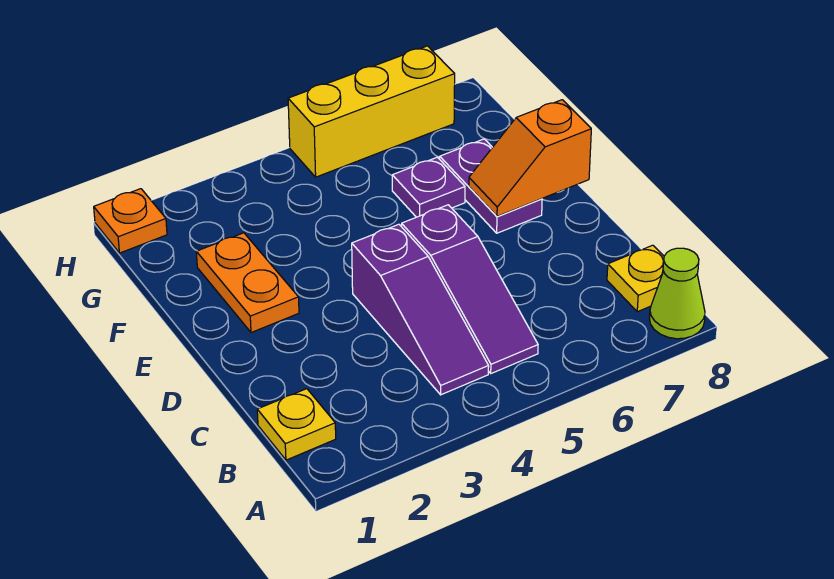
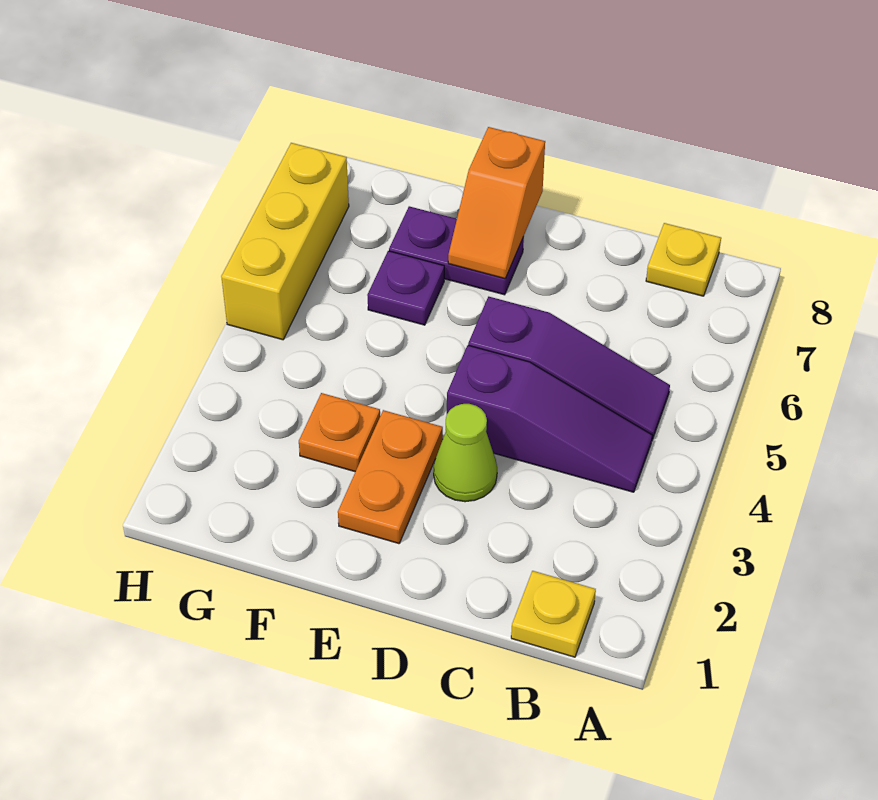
lime 1x1 cone [650,248,705,339] -> lime 1x1 cone moved to [434,404,497,502]
orange 1x2 plate [196,233,299,333] -> orange 1x2 plate turned to [338,410,443,544]
orange 1x1 plate [94,189,167,253] -> orange 1x1 plate moved to [299,393,380,472]

